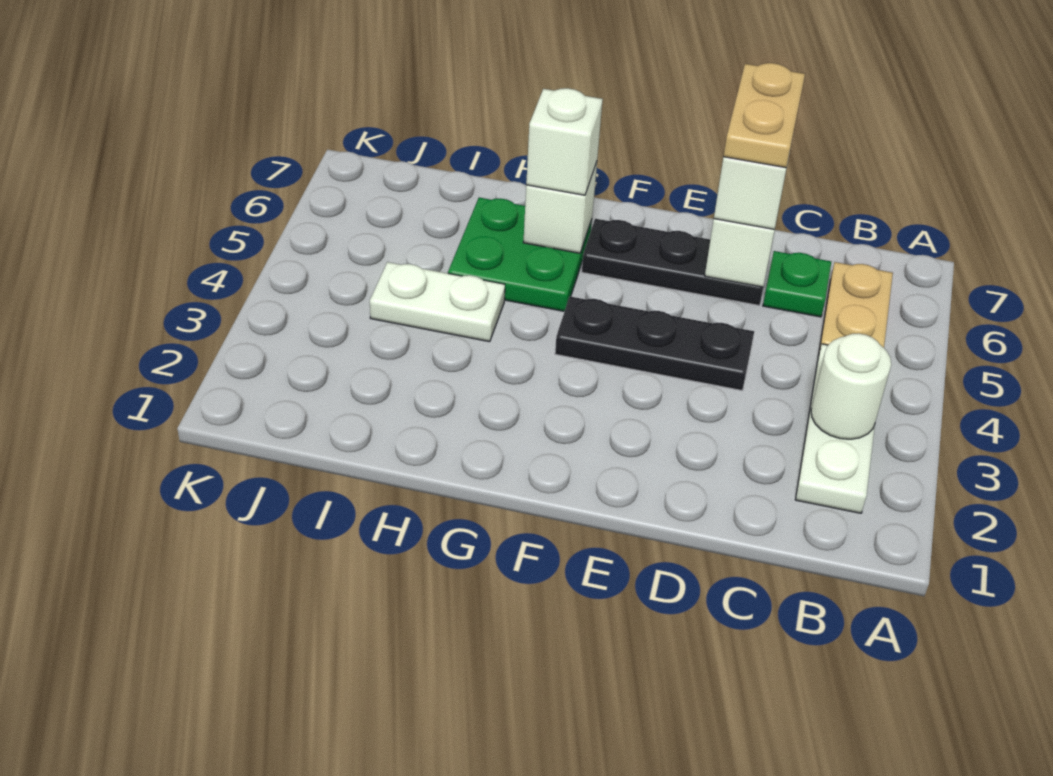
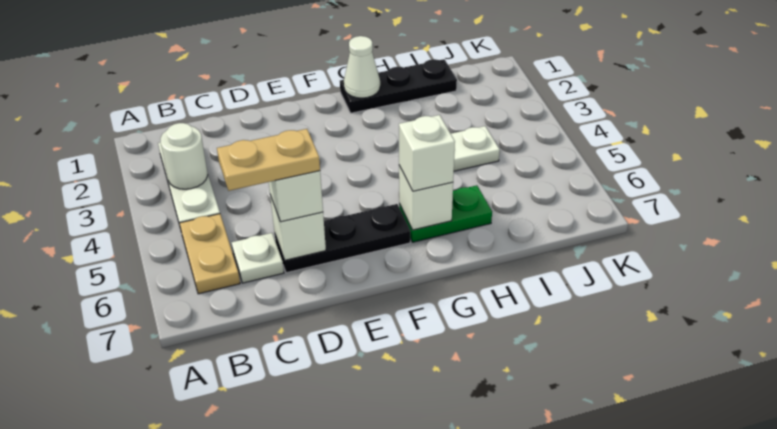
green 1x1 plate [763,251,831,317] -> white 1x1 plate [232,233,284,283]
black 1x3 plate [555,297,754,390] -> black 1x3 plate moved to [340,59,457,113]
tan 1x2 plate [724,63,805,168] -> tan 1x2 plate turned to [217,129,320,191]
none -> white 1x1 cone [344,36,380,98]
green 2x2 plate [448,198,592,311] -> green 1x2 plate [399,185,492,242]

